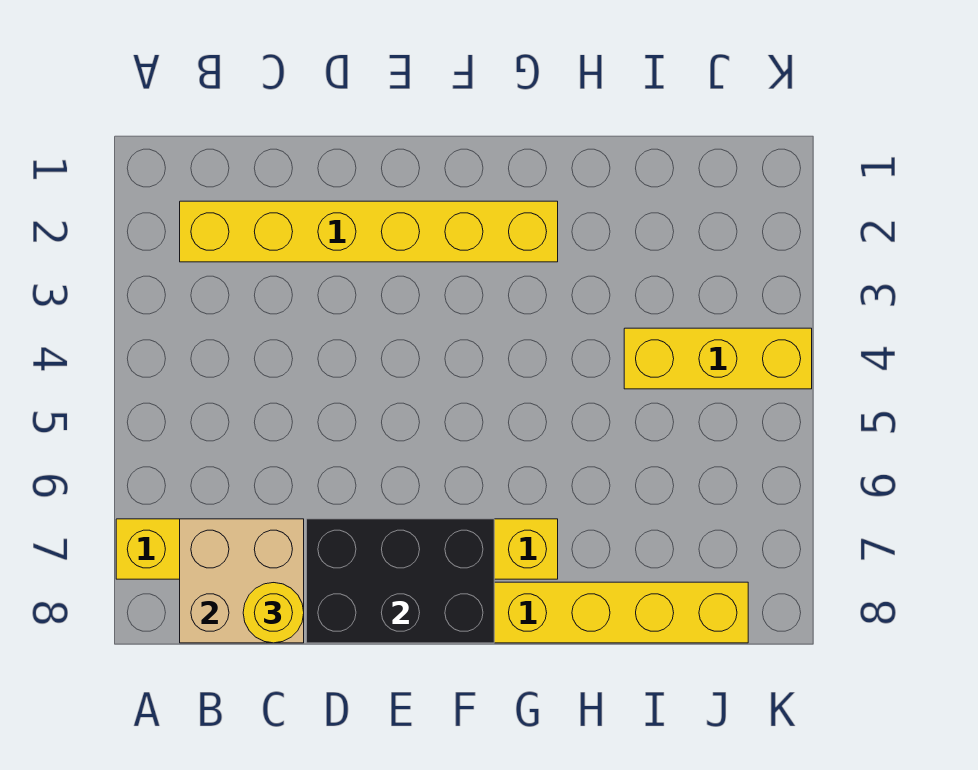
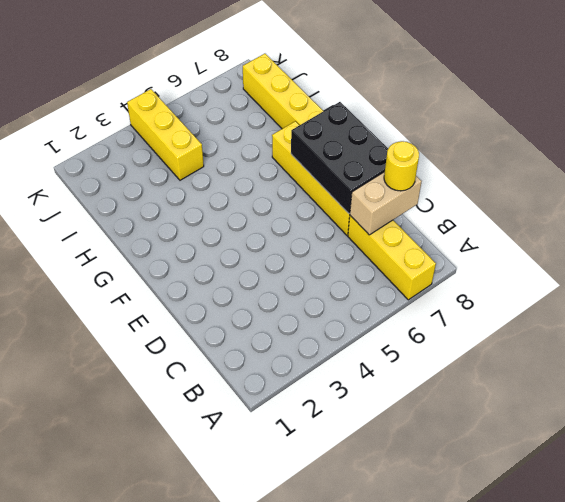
yellow 1x6 brick [180,201,558,262] -> none
tan 2x2 brick [180,519,304,643] -> tan 1x2 brick [350,172,422,235]

